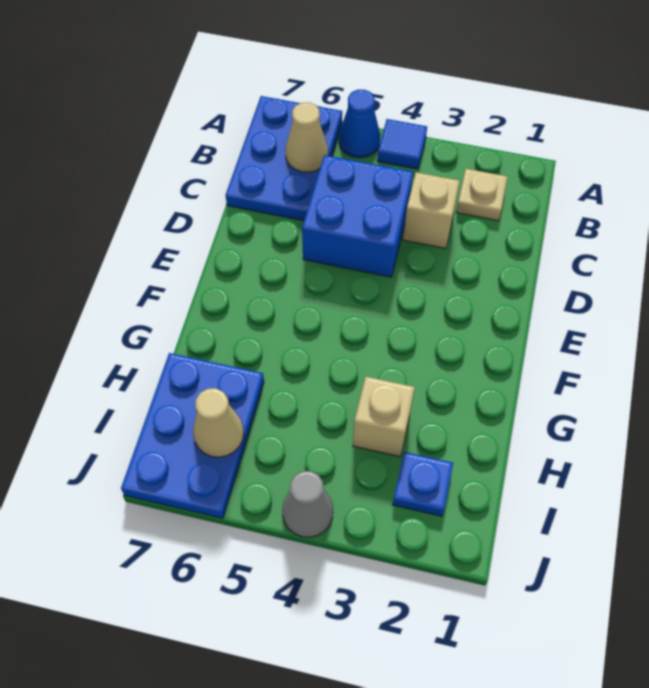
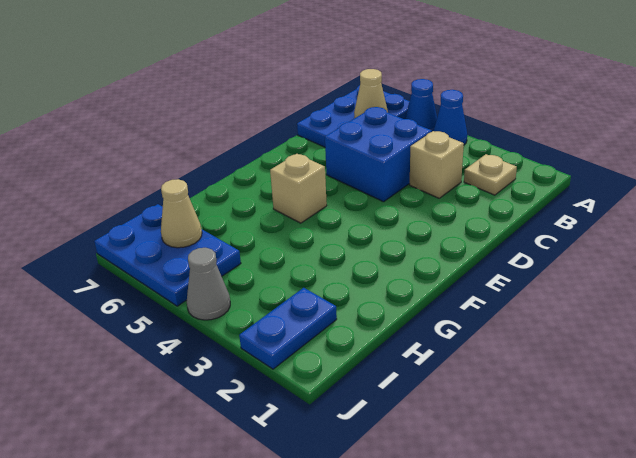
blue 1x1 tile [377,119,427,169] -> blue 1x1 cone [433,90,467,145]
tan 1x1 brick [353,377,415,457] -> tan 1x1 brick moved to [270,154,327,223]
blue 2x3 plate [121,353,264,518] -> blue 2x3 plate turned to [94,204,241,306]
blue 1x1 plate [393,452,453,516] -> blue 1x2 plate [239,288,337,369]

